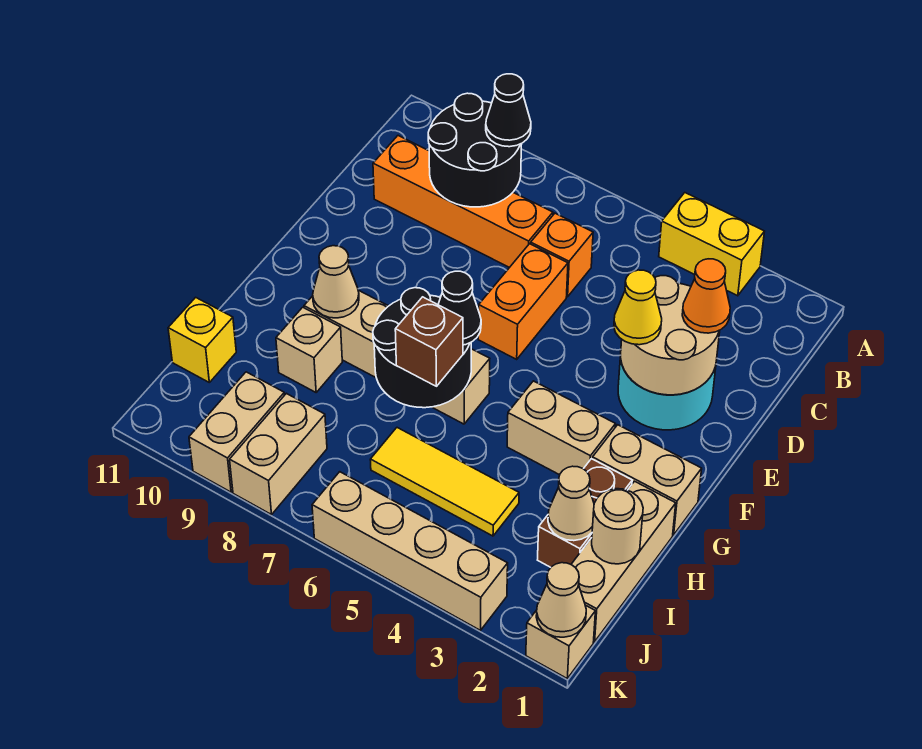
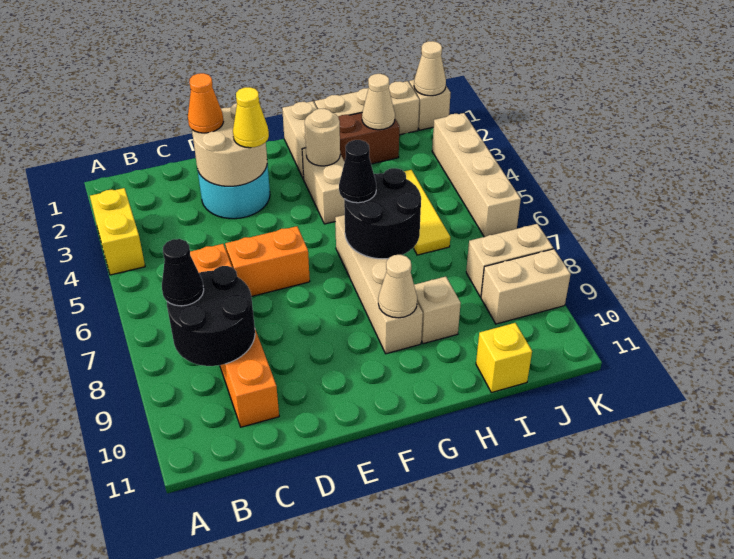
brown 1x1 brick [395,297,463,386] -> none
tan 1x1 round brick [592,489,643,564] -> tan 1x1 round brick moved to [305,109,340,166]

